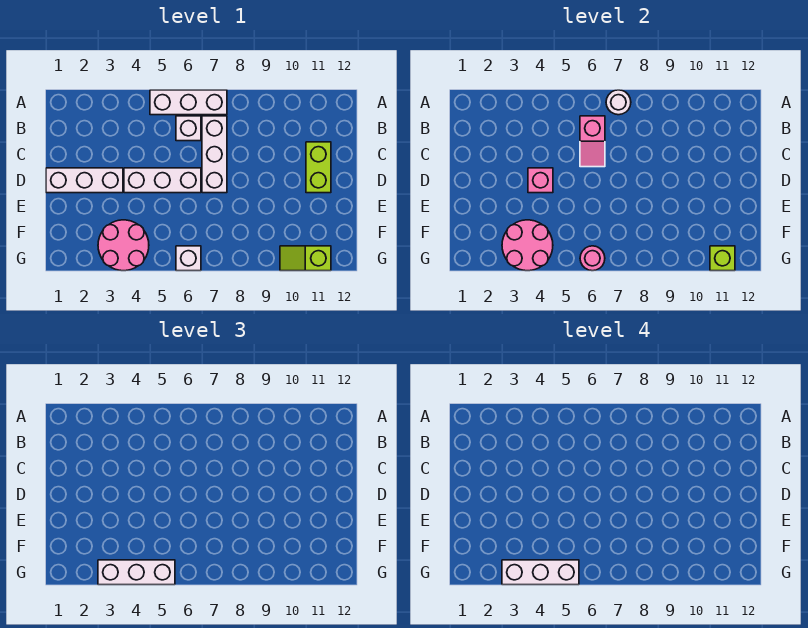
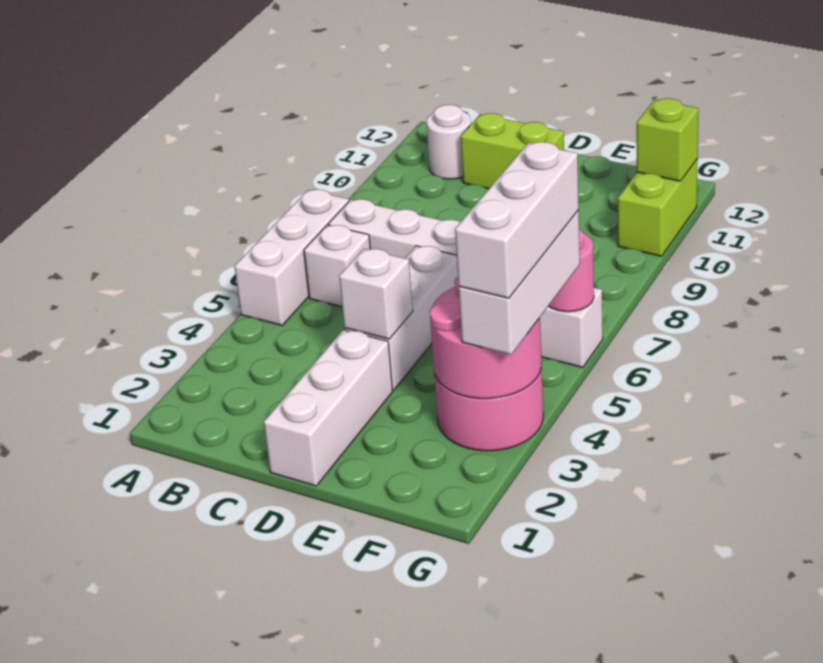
white 1x1 round brick [606,90,631,115] -> white 1x1 round brick moved to [427,105,471,179]
pink 1x2 slope [580,116,605,167] -> none
pink 1x1 brick [528,168,553,193] -> white 1x1 brick [339,249,413,339]
lime 1x2 slope [280,246,331,271] -> lime 1x2 brick [618,159,698,256]

